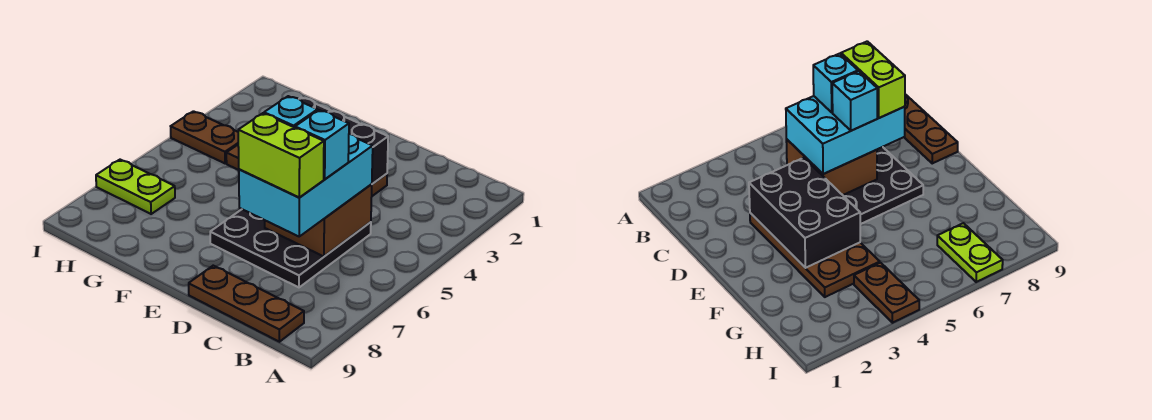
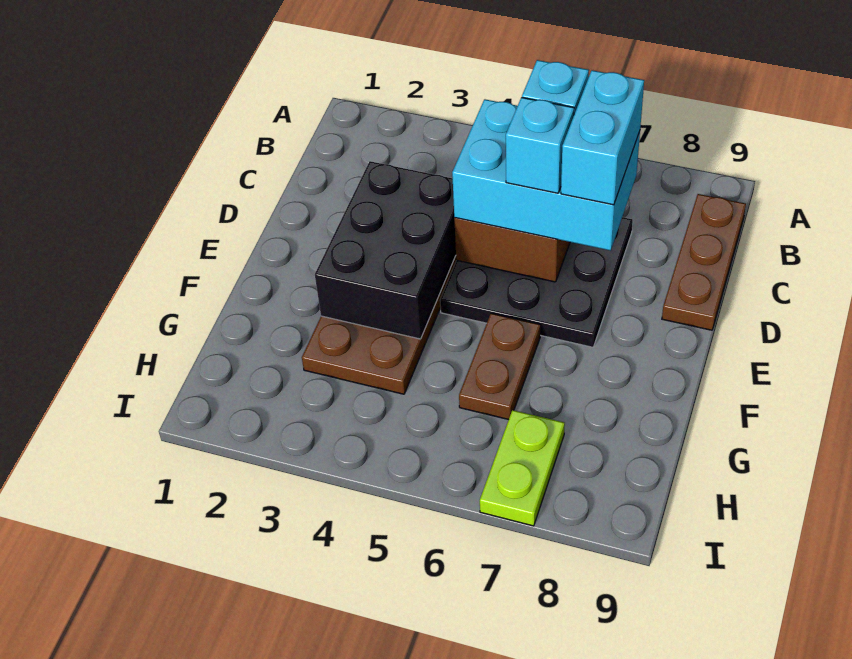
lime 1x2 brick [238,113,324,198] -> cyan 1x2 brick [561,70,644,205]
brown 1x2 plate [171,111,238,163] -> brown 1x2 plate moved to [459,313,540,420]

